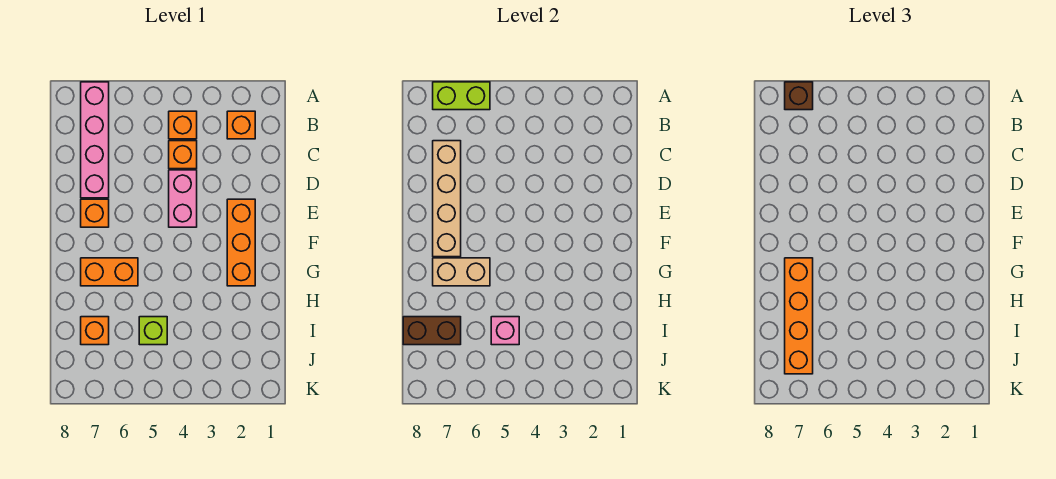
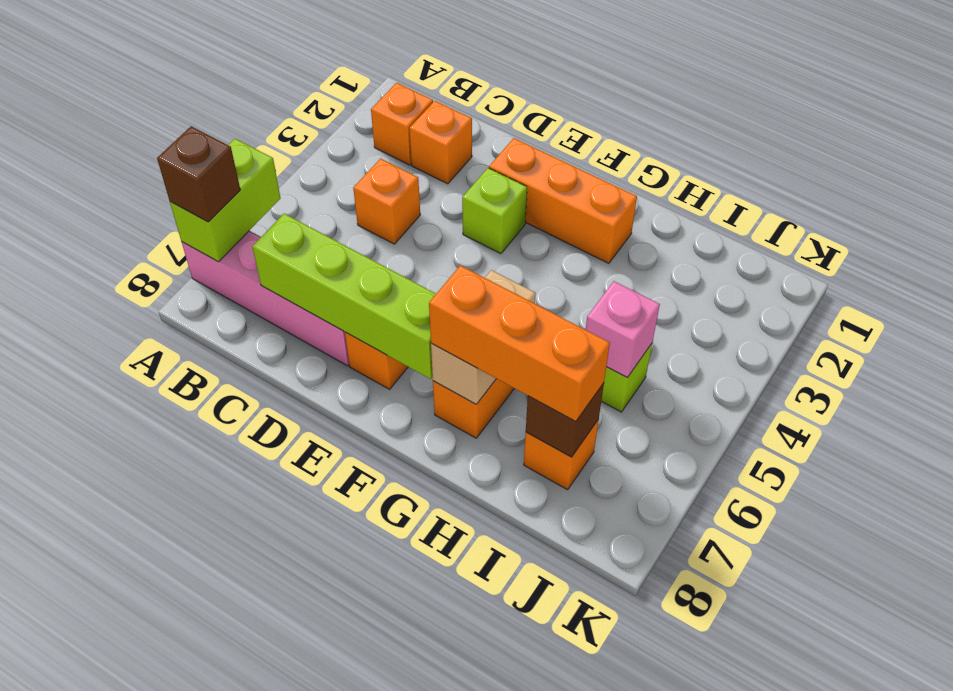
orange 1x1 brick [169,111,197,139] -> orange 1x1 brick moved to [409,101,472,184]
tan 1x4 brick [433,141,461,257] -> lime 1x4 brick [252,214,436,379]
pink 1x2 brick [169,170,197,227] -> none
none -> lime 1x1 brick [462,168,527,254]
orange 1x4 brick [785,258,813,374] -> orange 1x3 brick [429,265,610,421]
brown 1x2 brick [403,317,461,345] -> brown 1x1 brick [526,383,604,457]

